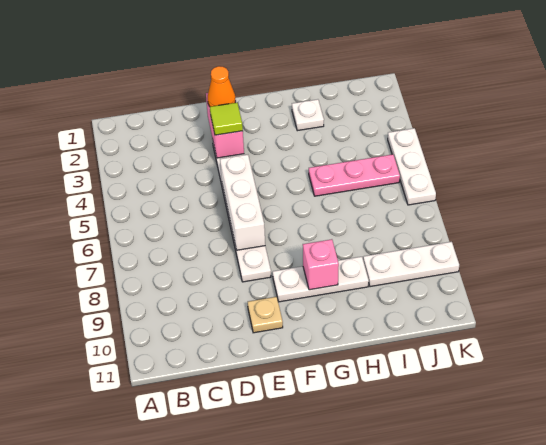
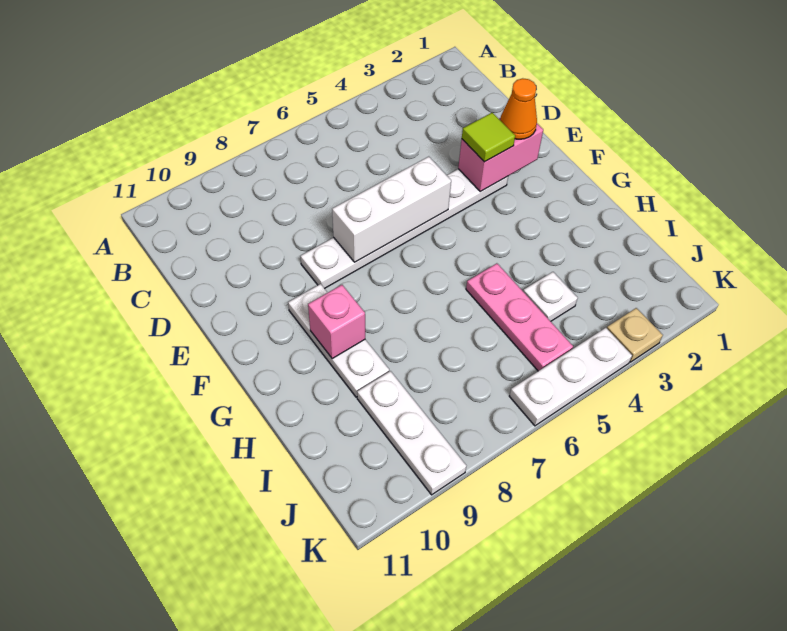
tan 1x1 plate [248,297,283,333] -> tan 1x1 plate moved to [607,308,663,362]
white 1x1 plate [292,99,324,131] -> white 1x1 plate moved to [523,272,578,321]

